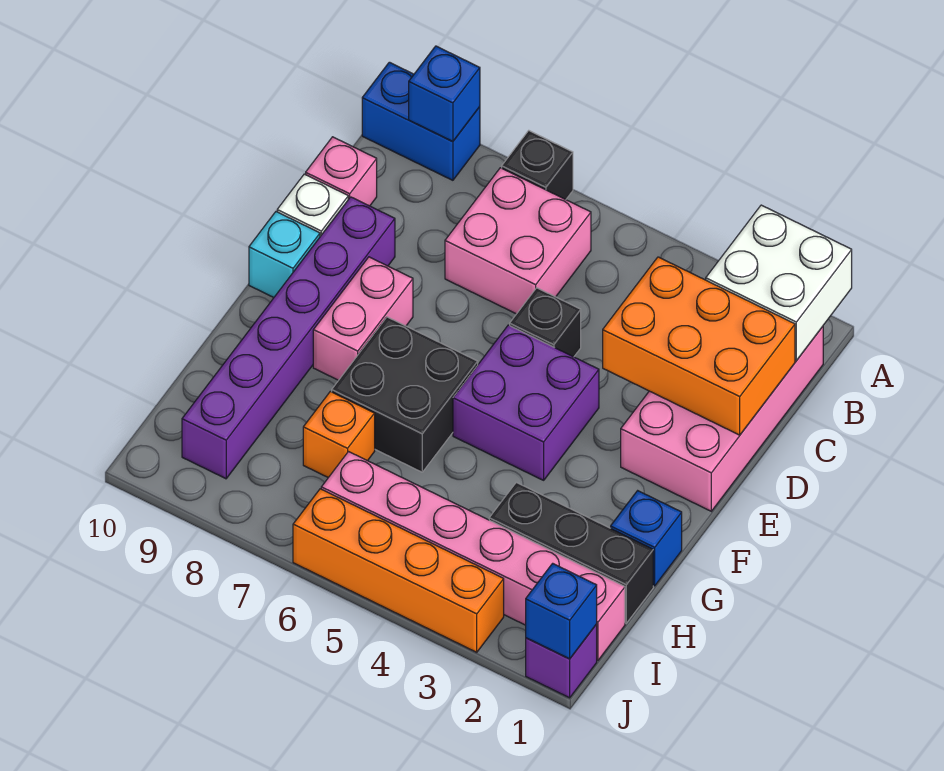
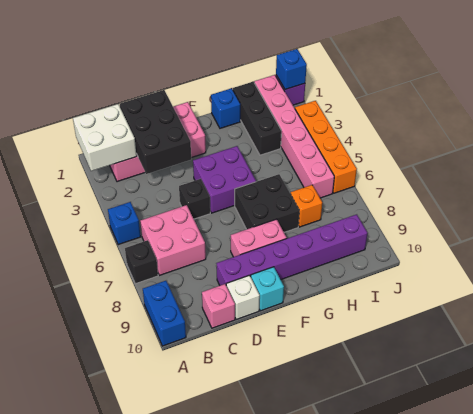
blue 1x1 brick [409,46,480,142] -> blue 1x1 brick moved to [108,202,141,245]
orange 2x3 brick [603,257,795,435] -> black 2x3 brick [120,90,191,174]

